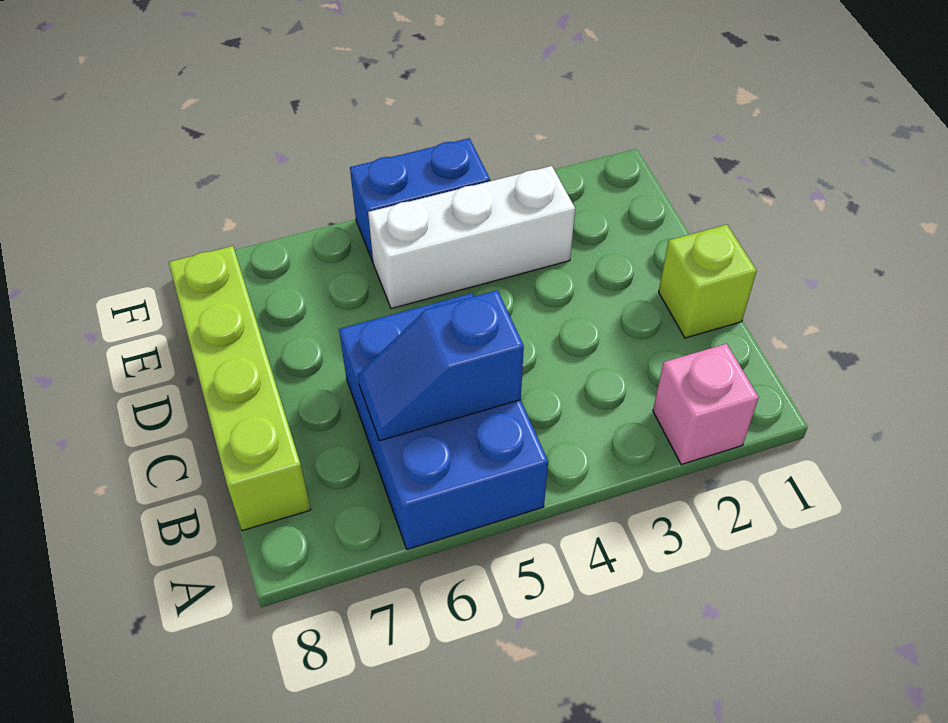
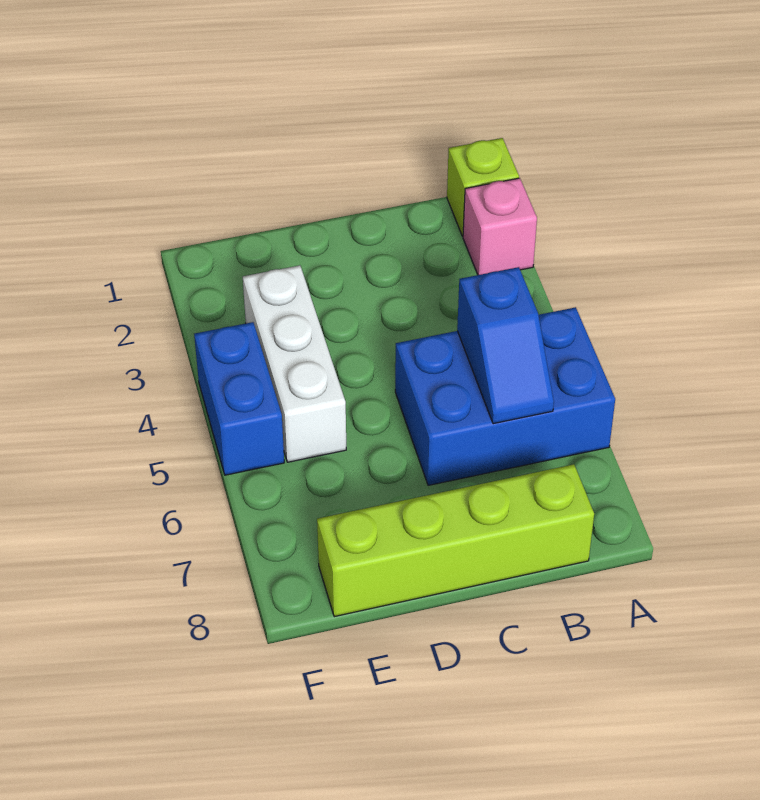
lime 1x1 brick [659,225,757,338] -> lime 1x1 brick moved to [447,138,519,236]

